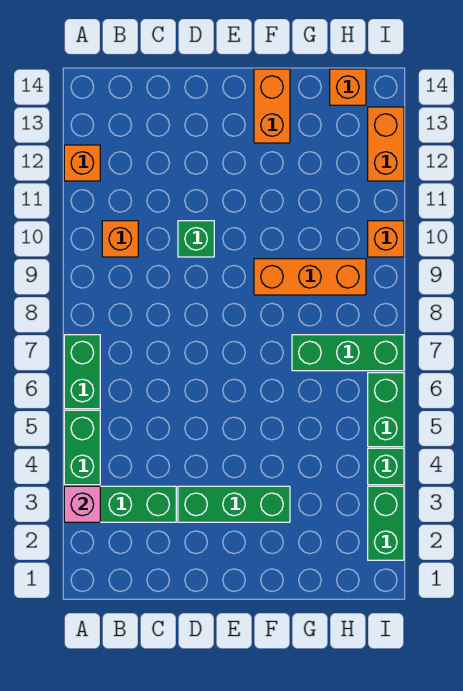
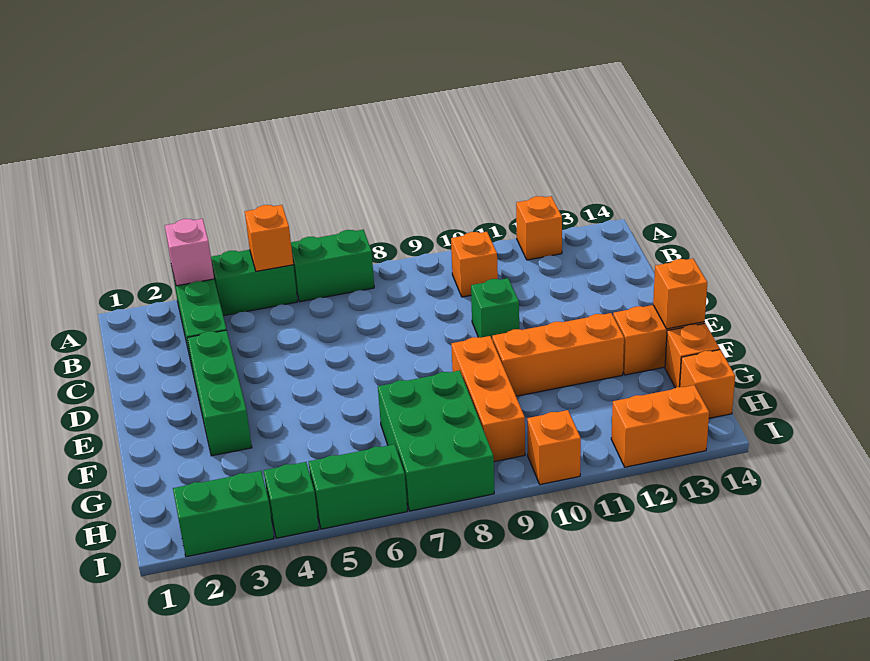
none -> orange 1x1 brick [245,205,293,271]
none -> orange 1x3 brick [492,313,624,396]
none -> orange 1x1 brick [653,259,707,329]
green 1x3 brick [292,335,404,371] -> green 2x3 brick [378,370,494,511]
none -> orange 1x1 brick [665,323,720,388]

